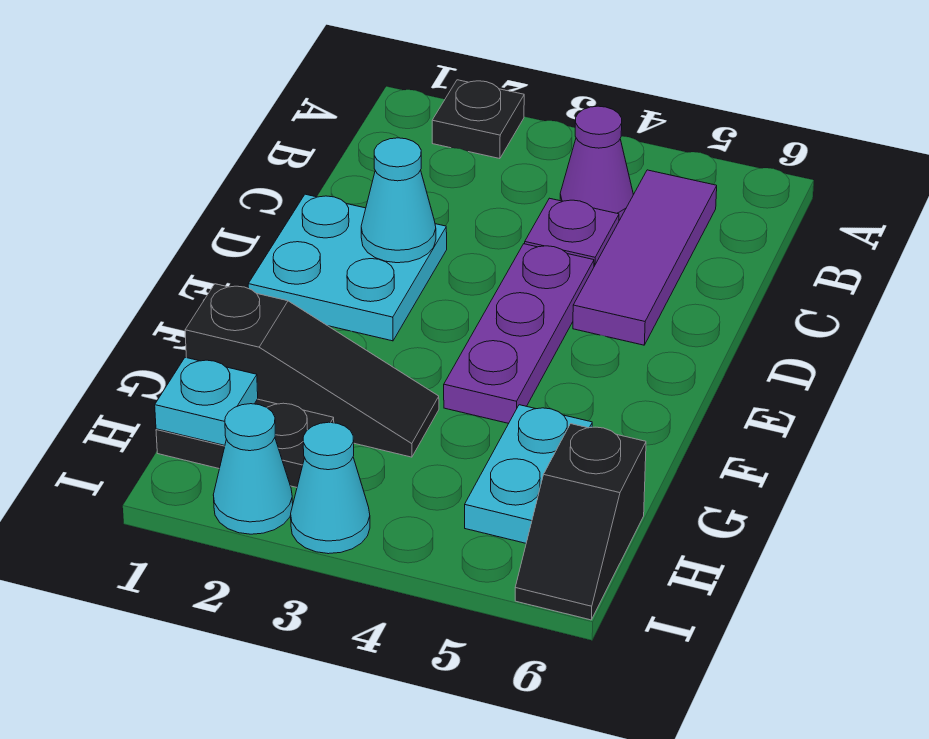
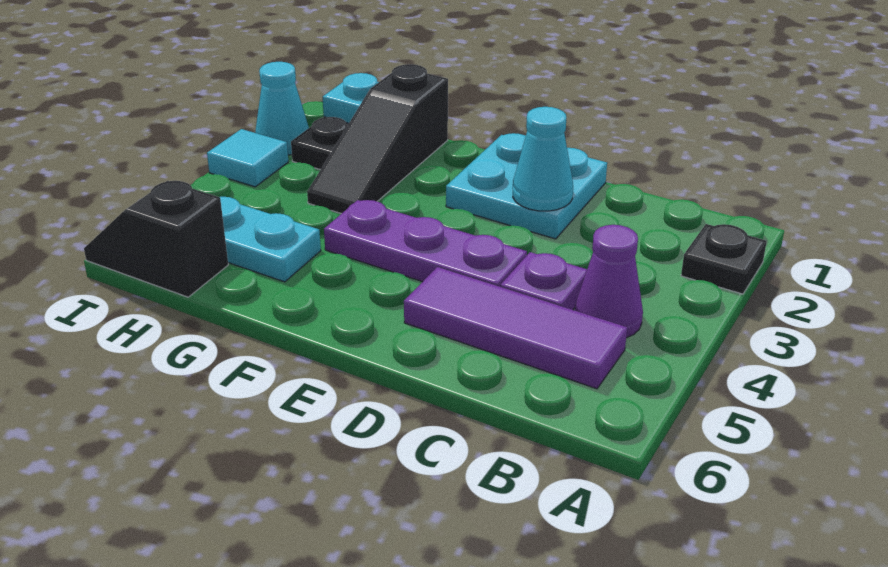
cyan 1x1 cone [291,422,370,554] -> cyan 1x1 tile [207,129,288,187]

